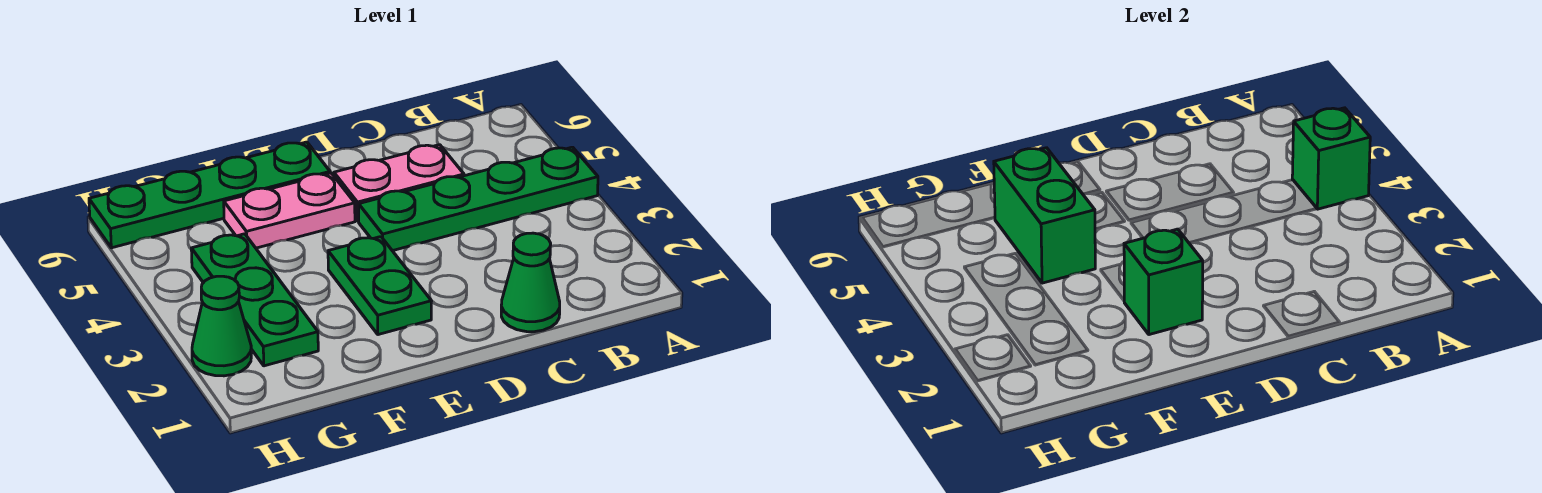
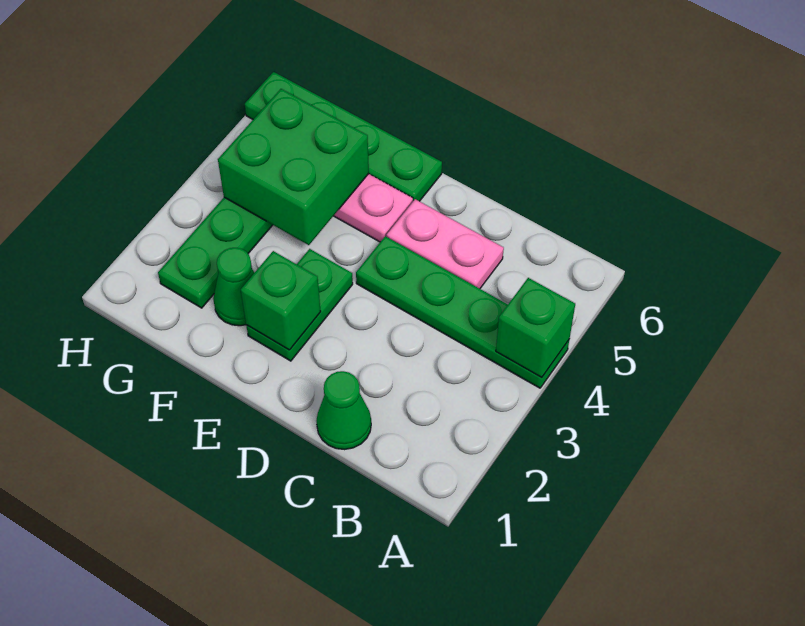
green 1x2 brick [994,148,1095,283] -> green 2x2 brick [218,89,369,245]
green 1x1 cone [192,276,251,376] -> green 1x1 cone moved to [213,248,255,326]

